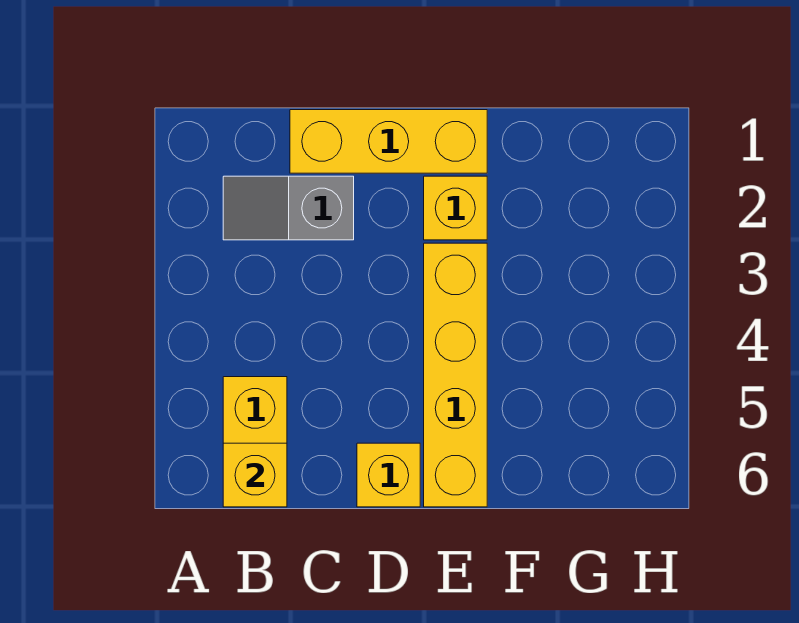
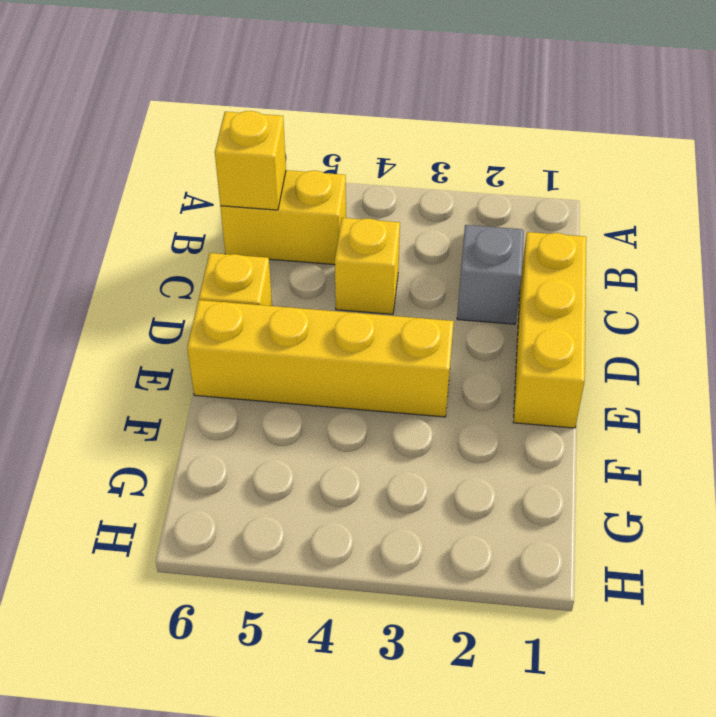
yellow 1x1 brick [424,176,487,240] -> yellow 1x1 brick moved to [335,218,400,314]

